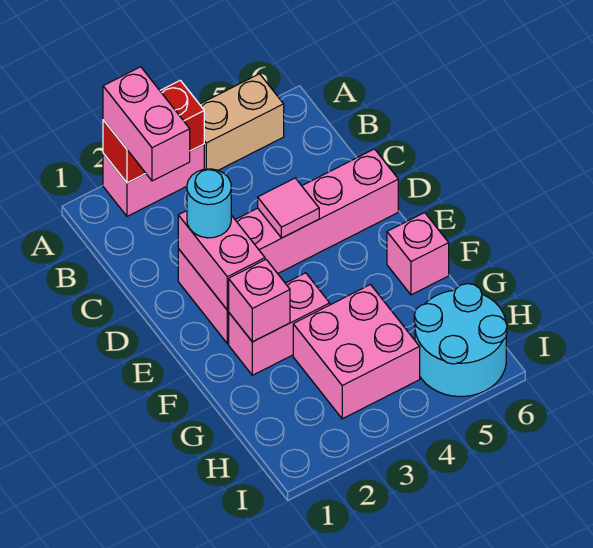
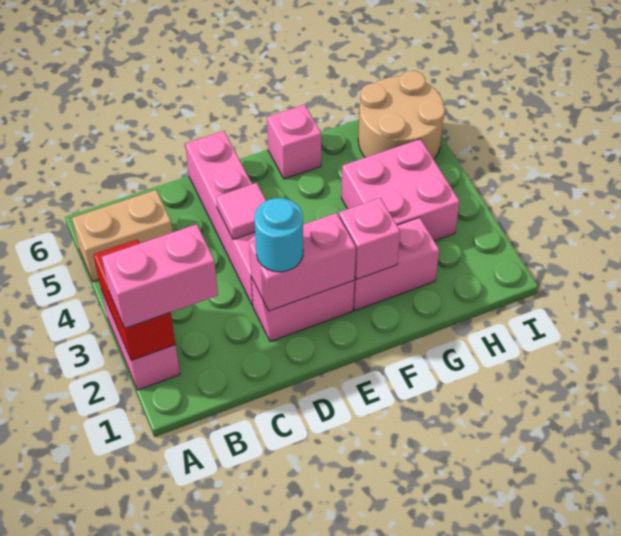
tan 1x2 brick [200,74,284,170] -> tan 1x2 brick turned to [72,190,173,282]
pink 1x2 brick [229,273,330,375] -> pink 1x2 brick turned to [353,217,439,311]
cyan 2x2 round brick [414,284,507,397] -> tan 2x2 round brick [358,71,445,159]

